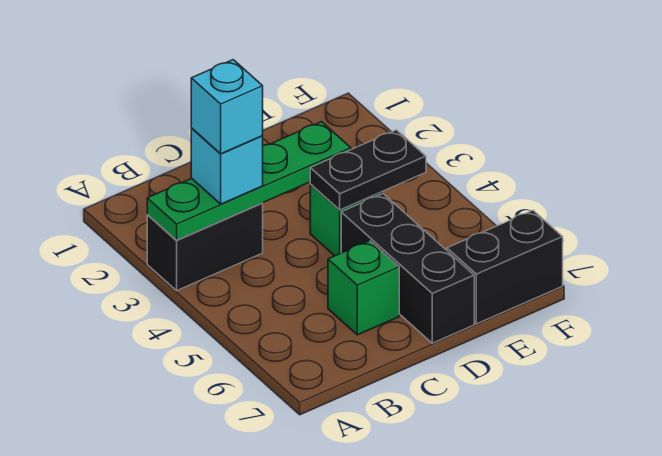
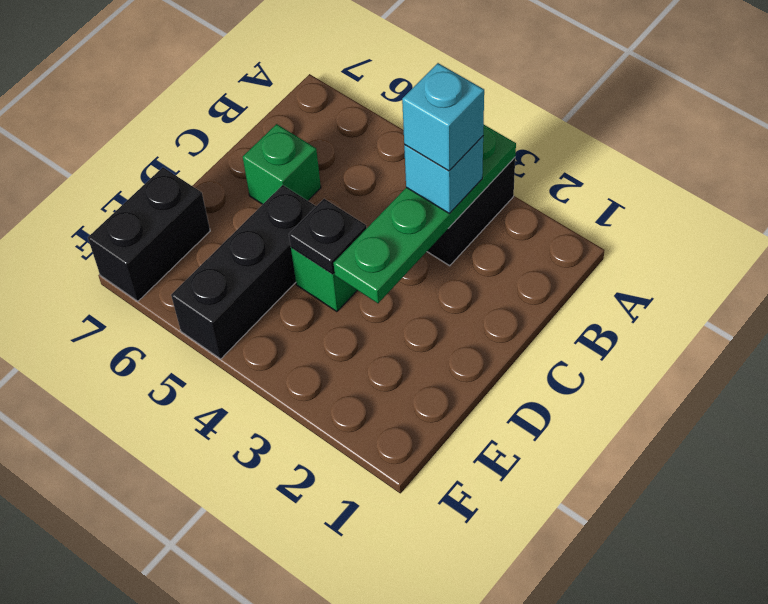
black 1x2 plate [310,130,426,210] -> black 1x1 plate [289,199,367,274]
black 1x3 brick [341,194,474,343] -> black 1x3 brick turned to [171,185,316,359]

